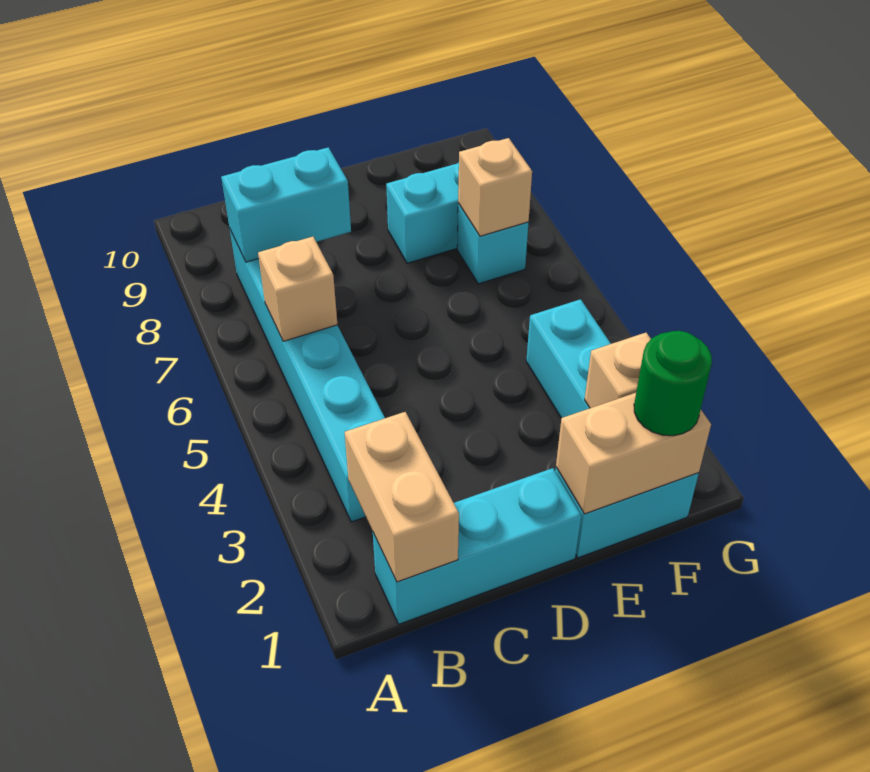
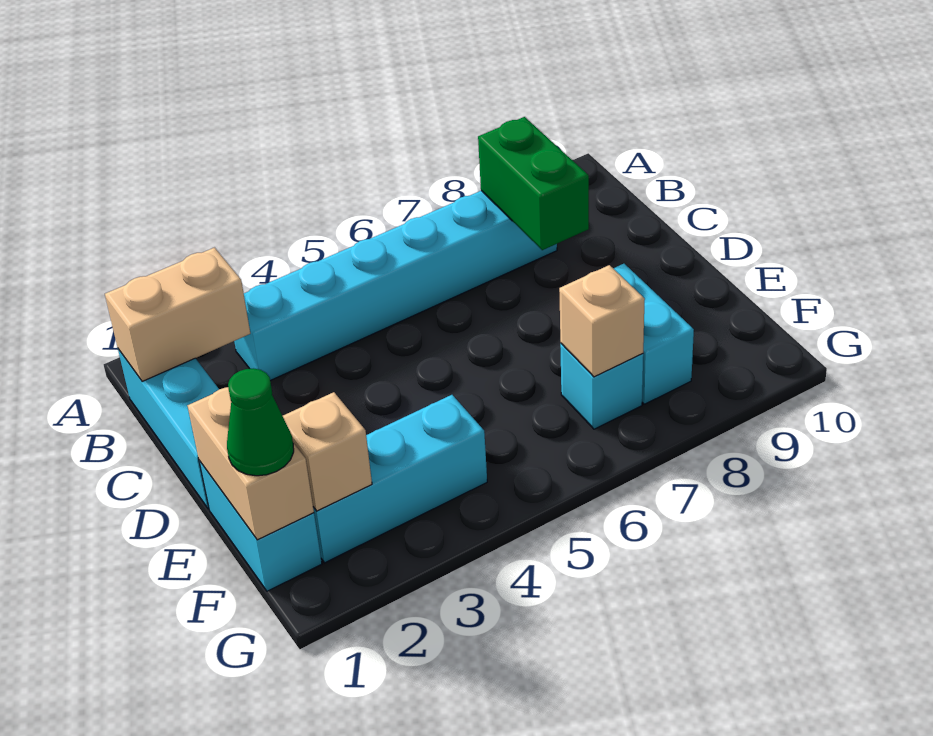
tan 1x1 brick [258,237,337,341] -> none
cyan 1x2 brick [221,147,351,262] -> green 1x2 brick [478,117,589,250]
green 1x1 round brick [634,331,712,436] -> green 1x1 cone [227,368,294,476]

